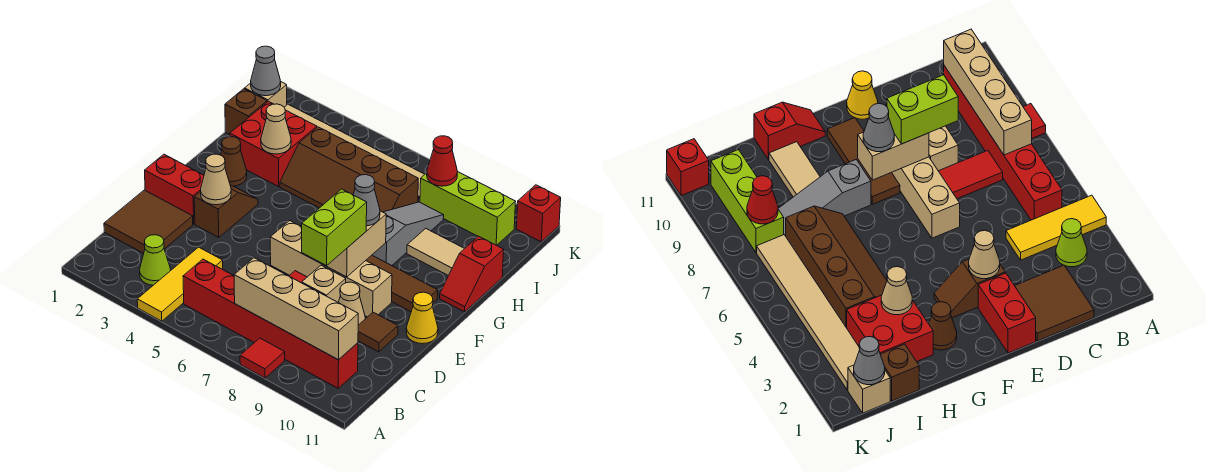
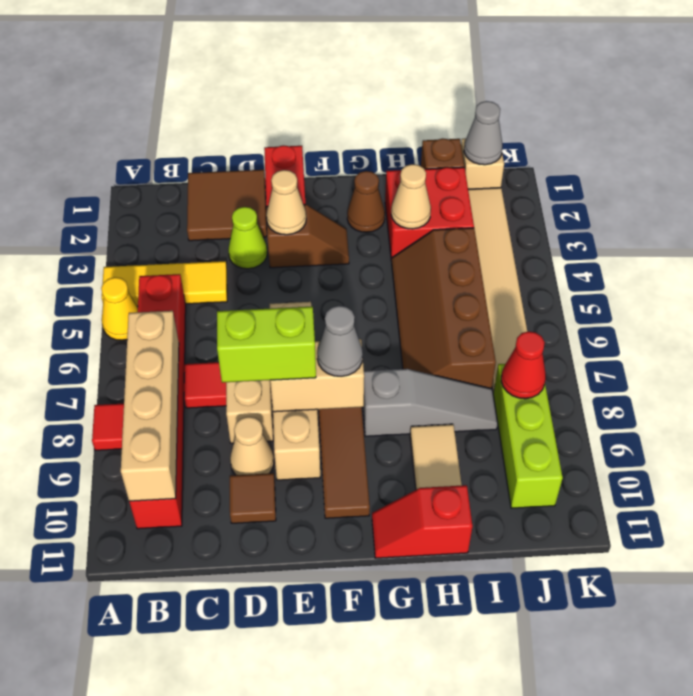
lime 1x1 cone [140,235,171,285] -> lime 1x1 cone moved to [228,207,267,269]
yellow 1x1 cone [406,292,438,344] -> yellow 1x1 cone moved to [101,277,138,340]
red 1x1 brick [516,185,561,242] -> none

